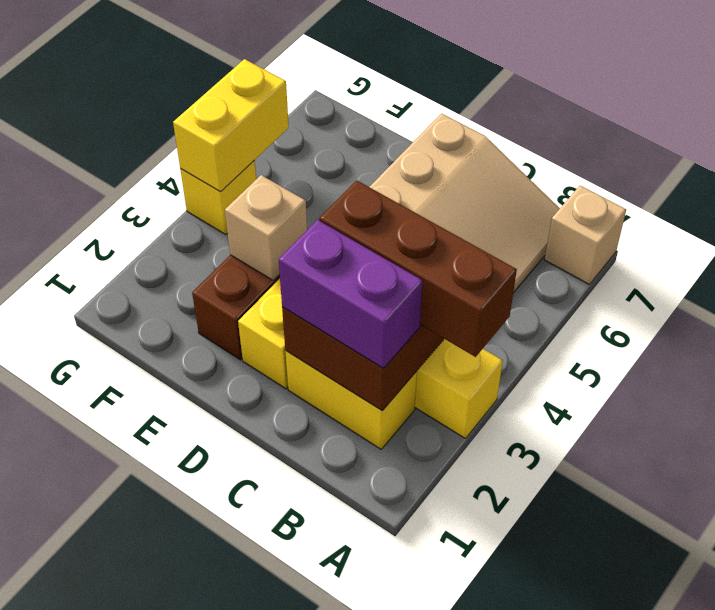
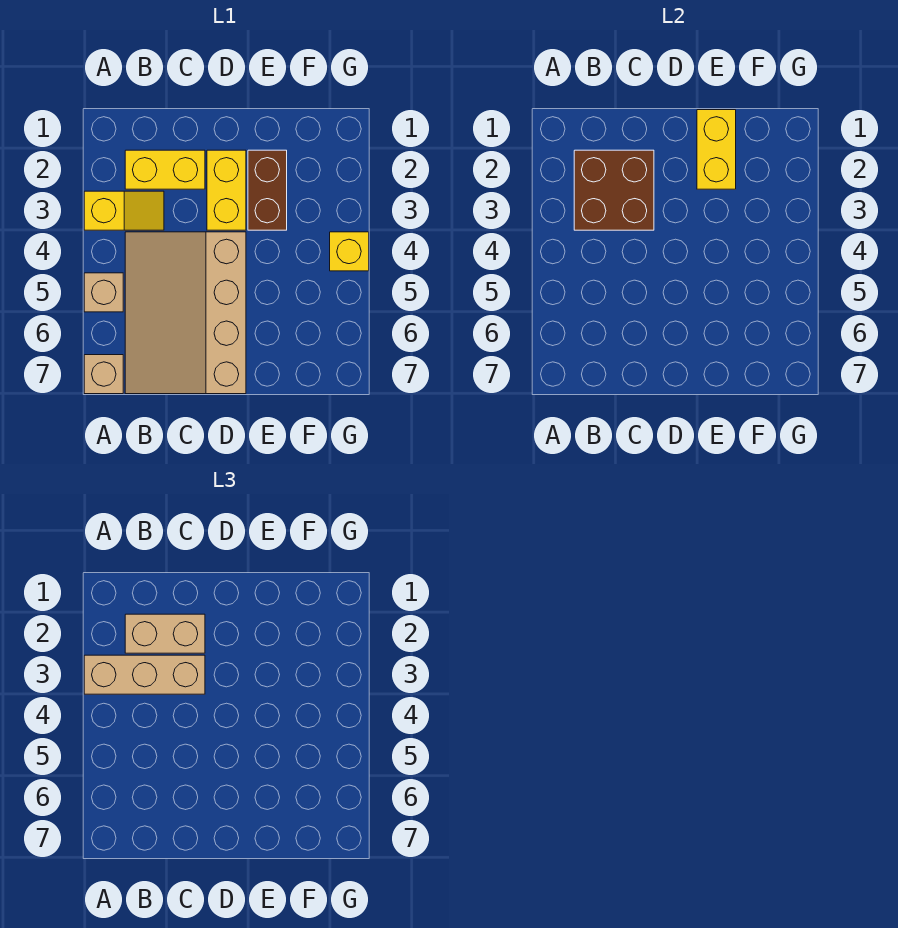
brown 1x3 brick [319,180,517,357] -> tan 1x3 brick [84,655,205,694]
purple 1x2 brick [279,220,423,369] -> tan 1x2 brick [125,614,205,653]
tan 1x1 brick [225,175,307,280] -> tan 1x1 brick moved to [84,273,123,312]
yellow 1x2 brick [173,59,289,192] -> yellow 1x2 brick moved to [697,110,736,189]

